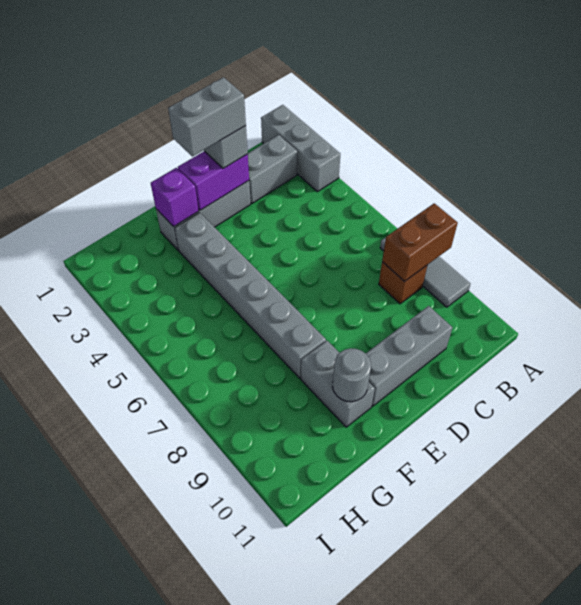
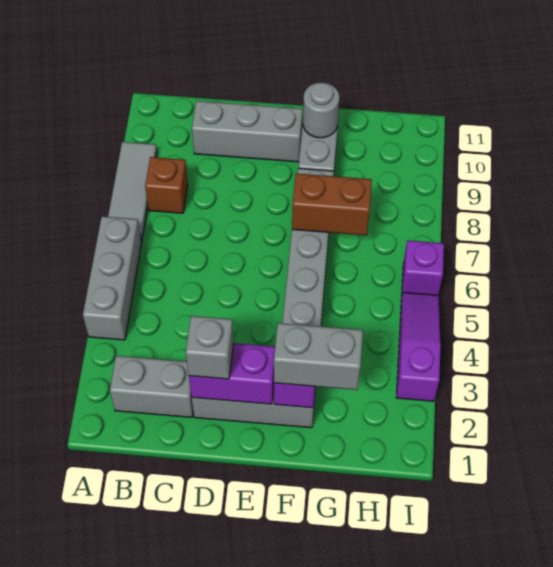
grey 1x3 brick [261,105,340,192] -> grey 1x3 brick moved to [83,216,142,340]
brown 1x2 brick [382,203,458,282] -> brown 1x2 brick moved to [292,173,372,235]
grey 1x2 brick [168,77,246,157] -> grey 1x2 brick moved to [274,323,363,390]
none -> purple 1x3 slope [396,292,441,401]
none -> purple 1x1 brick [402,240,444,295]

